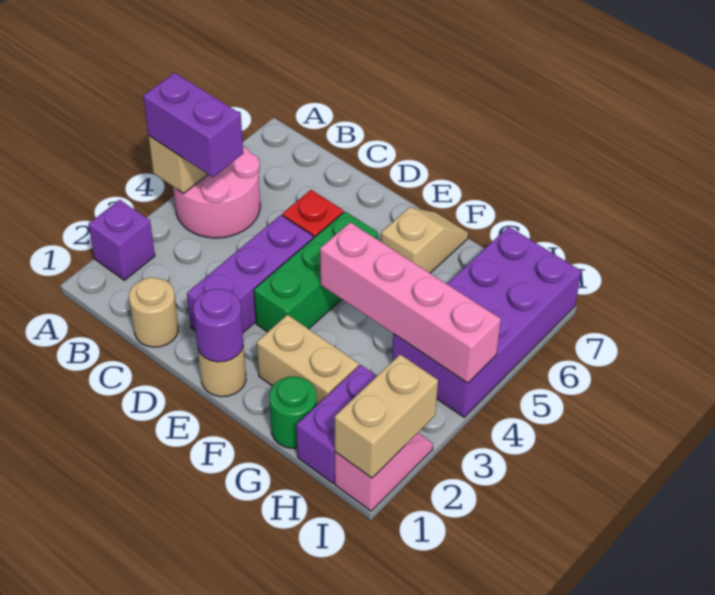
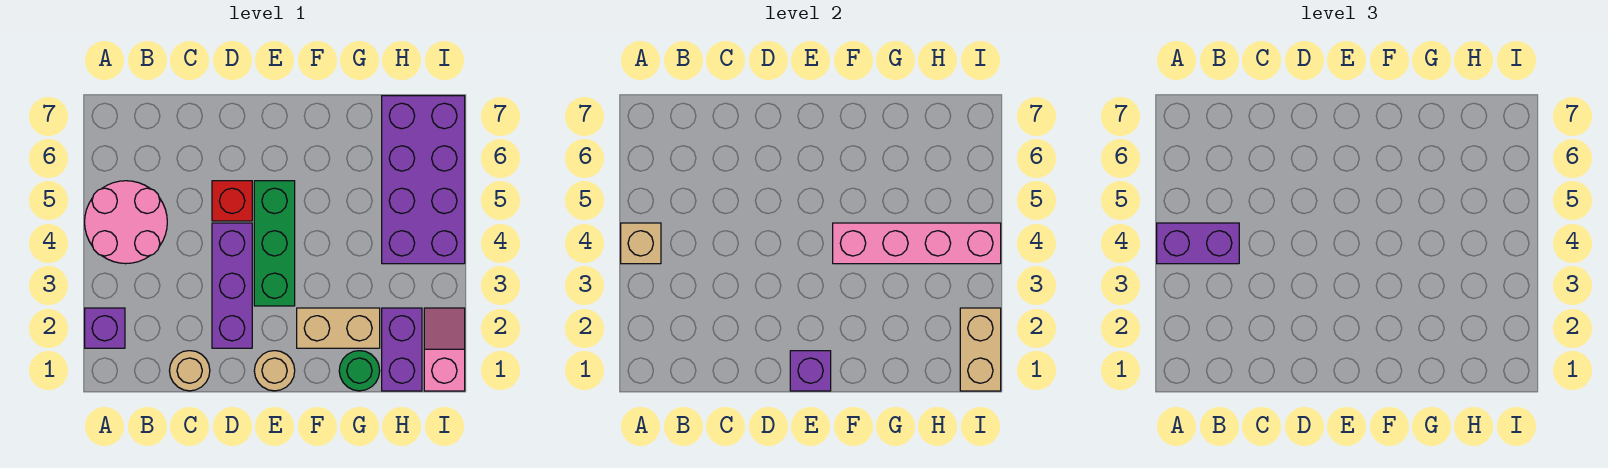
purple 1x1 round brick [193,289,243,362] -> purple 1x1 brick [790,351,831,391]
tan 1x2 slope [381,207,468,273] -> none

